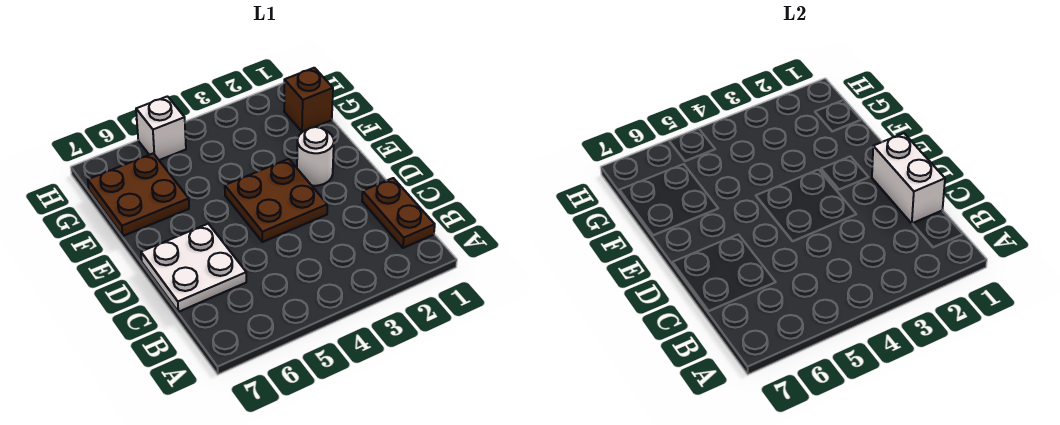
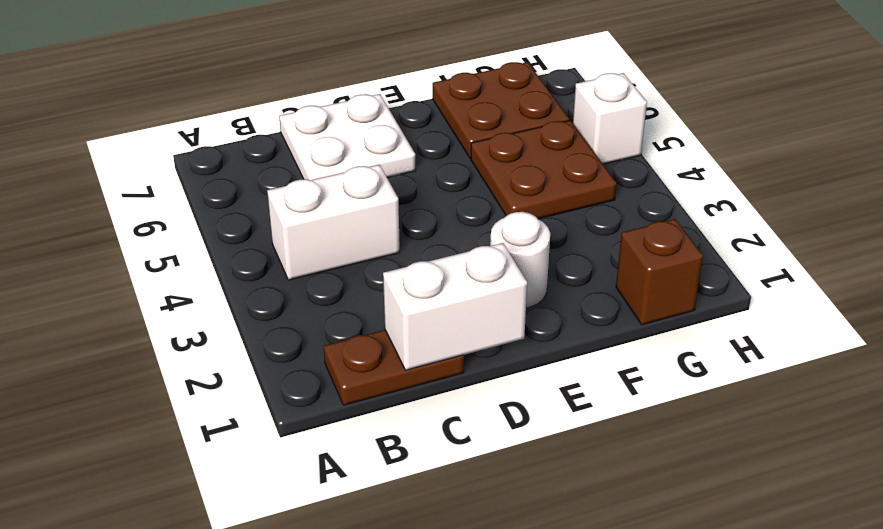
none -> white 1x2 brick [267,165,400,280]
brown 2x2 plate [225,159,327,242] -> brown 2x2 plate moved to [471,120,617,219]

